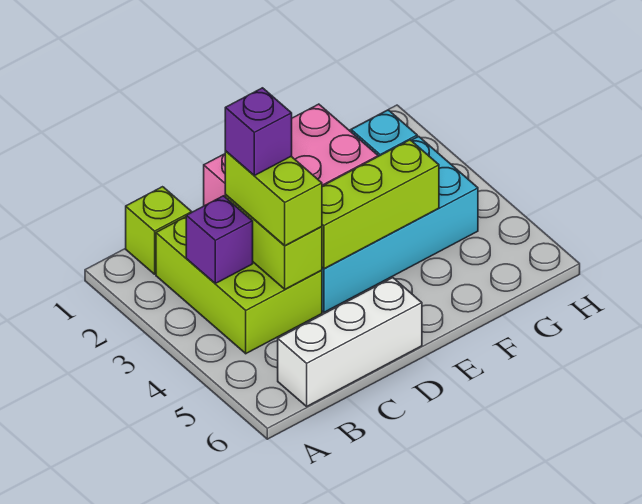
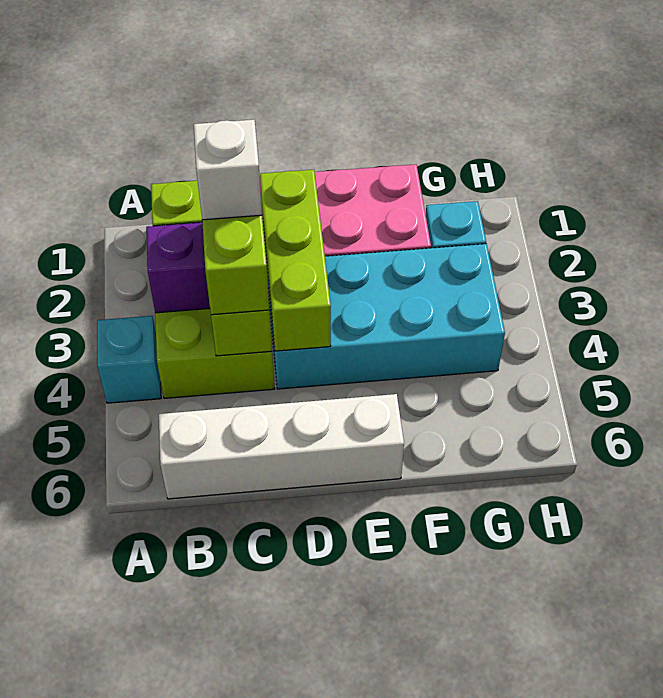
none -> cyan 1x1 brick [97,316,161,403]
white 1x3 brick [278,278,422,406] -> white 1x4 brick [159,394,404,499]
purple 1x1 brick [225,88,292,176] -> white 1x1 brick [194,120,262,220]
lime 1x3 brick [322,140,439,269] -> lime 1x3 brick turned to [260,170,331,351]

